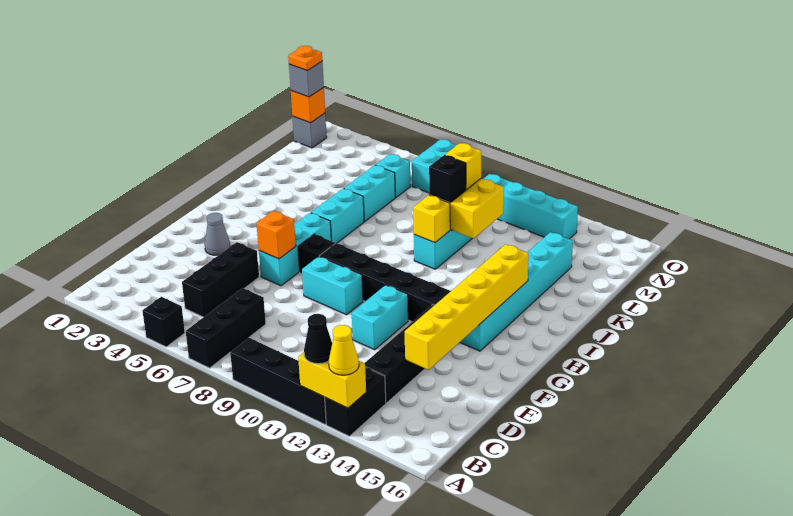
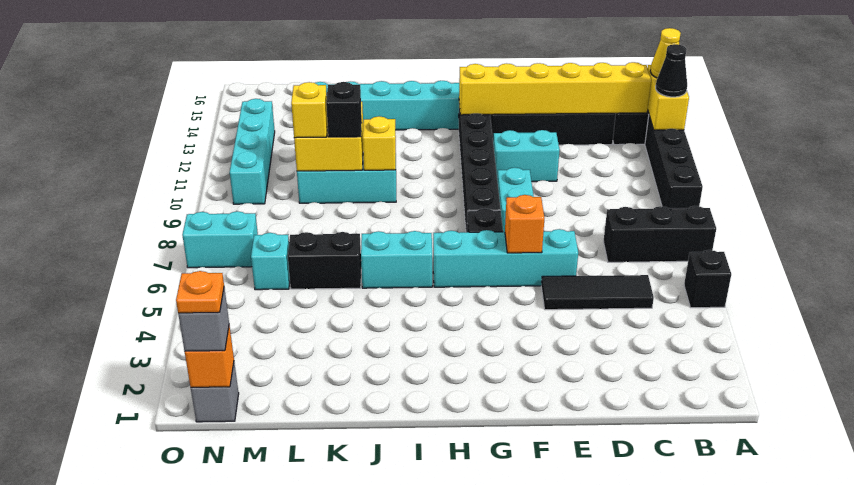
black 1x3 brick [182,242,259,317] -> black 1x3 tile [541,275,654,310]
yellow 1x6 brick [405,244,529,370] -> yellow 1x6 brick moved to [459,62,651,115]
grey 1x1 cone [205,213,230,255] -> none
cyan 1x3 brick [259,213,331,286] -> cyan 1x4 brick [433,229,578,287]
cyan 1x2 brick [344,165,395,221] -> black 1x2 brick [288,232,361,289]

